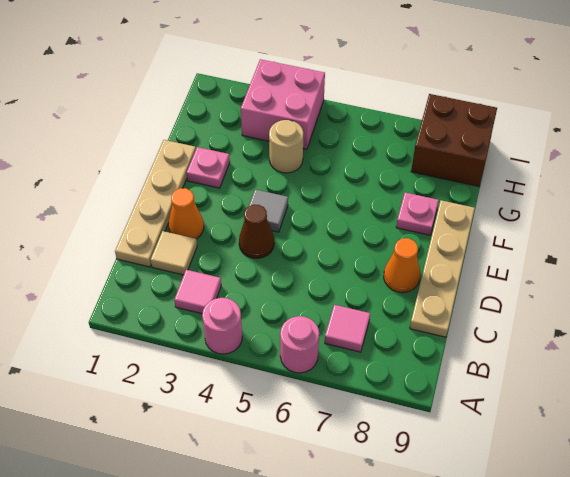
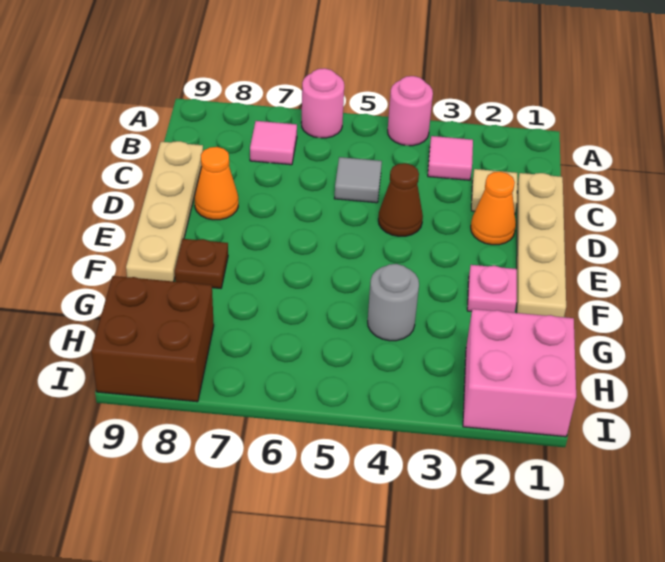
grey 1x1 tile [249,189,288,232] -> grey 1x1 tile moved to [334,157,382,203]
pink 1x1 plate [396,193,439,235] -> brown 1x1 plate [175,239,228,288]
tan 1x1 round brick [269,120,303,173] -> grey 1x1 round brick [368,264,419,341]
pink 2x2 brick [241,59,325,149] -> pink 2x2 brick moved to [463,309,576,437]

